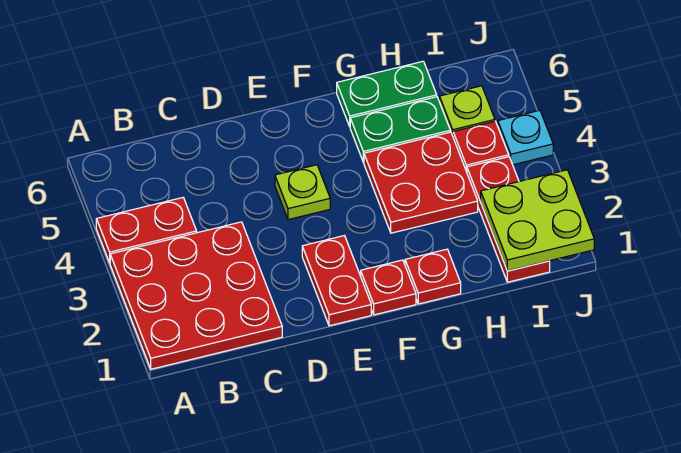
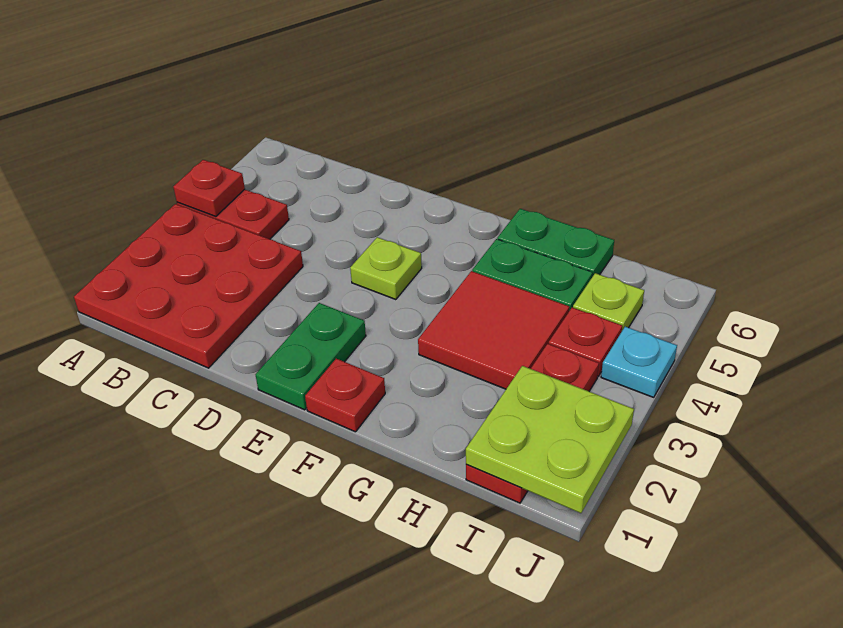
red 1x2 plate [302,236,371,326] -> green 1x2 plate [256,303,366,410]
red 1x1 plate [405,249,461,304] -> red 1x1 plate moved to [174,160,245,217]
red 2x2 plate [364,132,478,233] -> red 2x2 tile [418,271,569,389]

